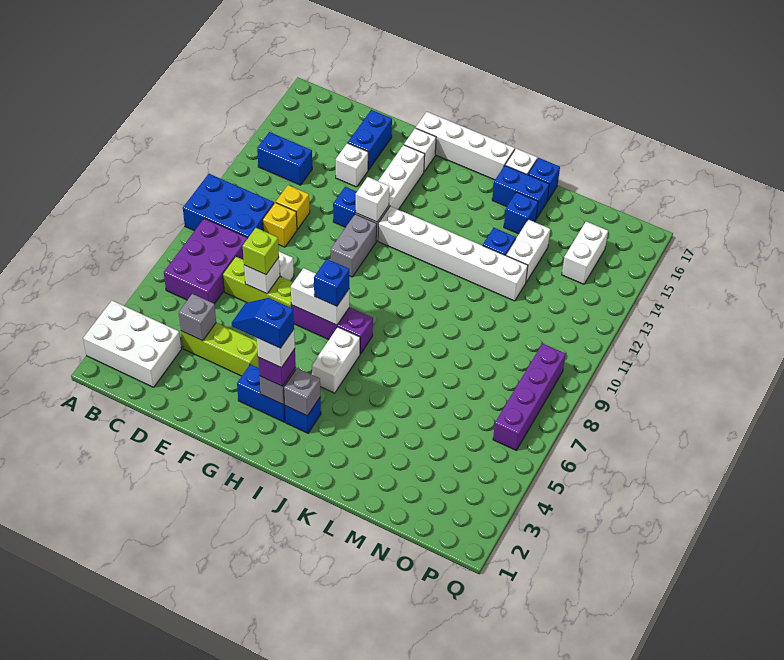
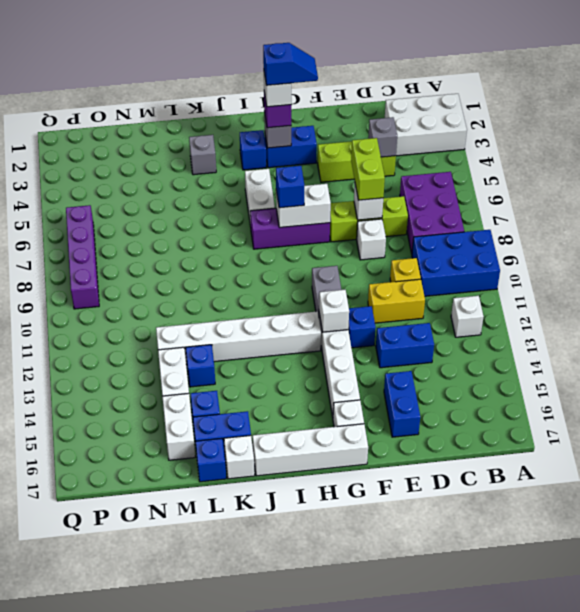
blue 1x2 brick [257,132,312,185] -> blue 1x2 brick moved to [376,323,434,368]
yellow 1x1 brick [276,185,310,229] -> yellow 1x2 brick [368,279,425,323]
lime 1x1 brick [243,228,279,275] -> lime 1x2 brick [351,138,385,200]
white 1x1 brick [336,143,368,187] -> white 1x1 brick moved to [451,296,484,337]
grey 1x1 brick [284,368,320,416] -> grey 1x1 brick moved to [189,135,216,175]
white 1x2 brick [562,221,608,284] -> white 1x2 brick moved to [162,393,195,460]

